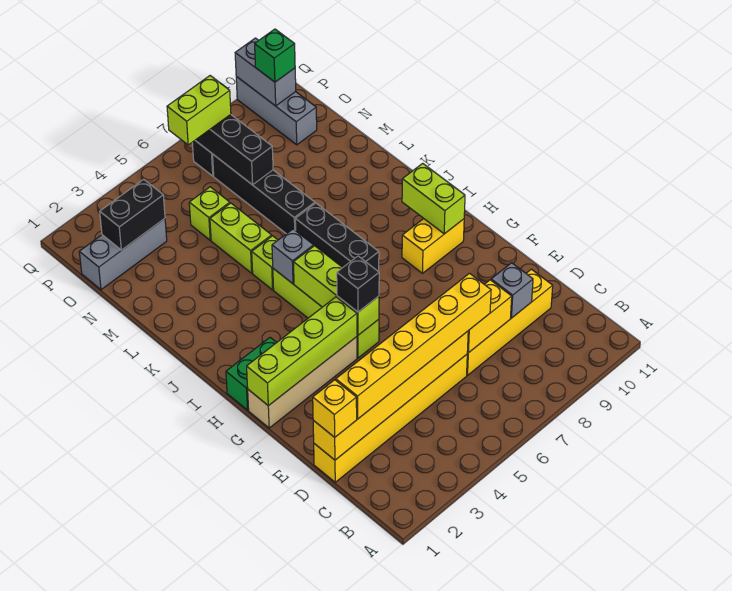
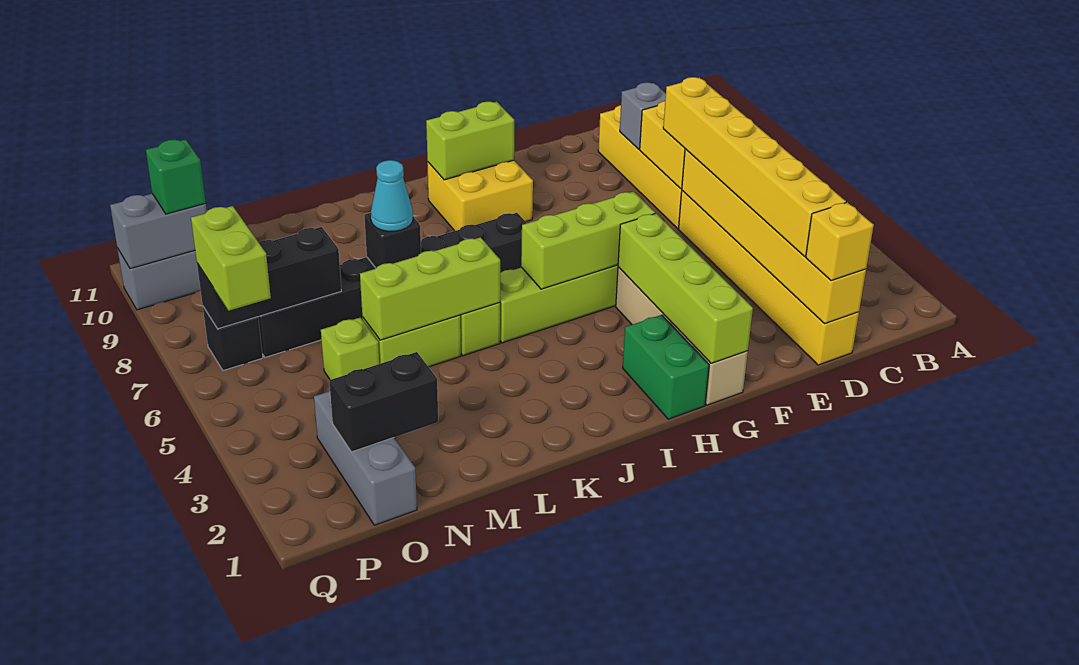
black 1x1 brick [337,256,379,312] -> black 1x1 brick moved to [364,213,421,268]
yellow 1x2 brick [402,219,464,273] -> yellow 2x2 brick [427,160,533,231]
grey 1x1 brick [272,229,314,284] -> none
none -> lime 1x3 brick [360,237,500,340]
none -> cyan 1x1 cone [371,160,413,231]
black 1x2 brick [100,179,165,250] -> black 1x2 brick turned to [329,352,438,452]

